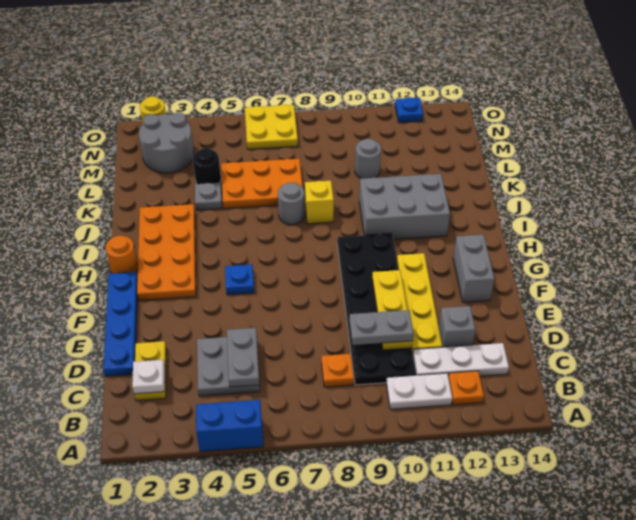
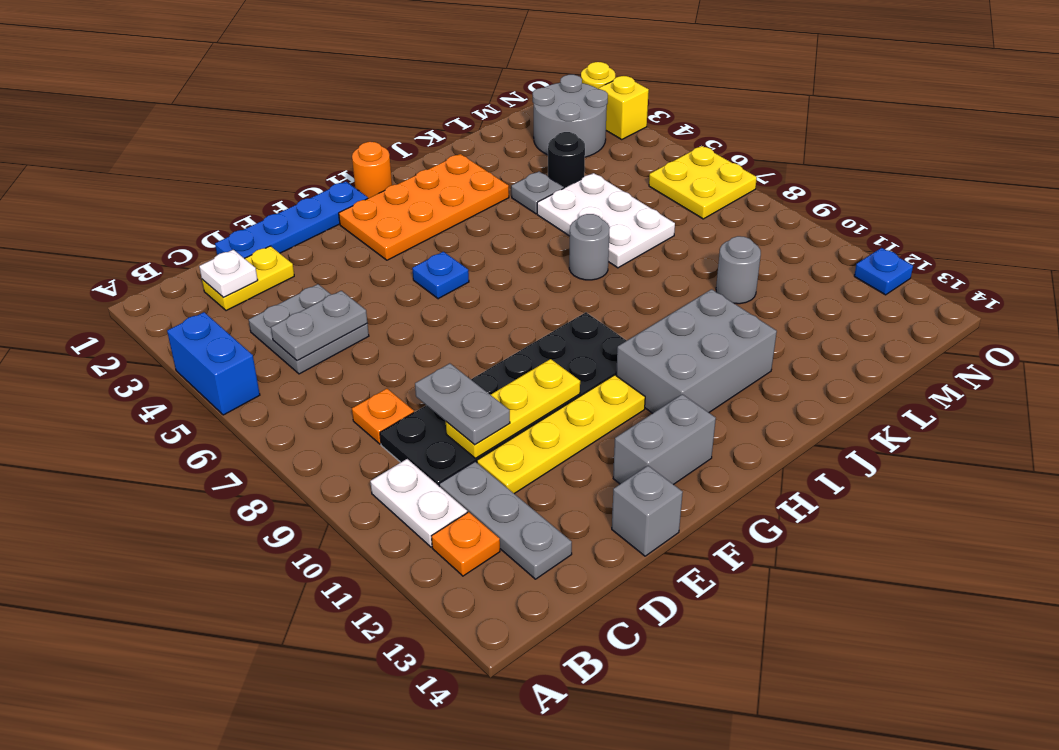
white 1x3 plate [413,343,509,376] -> grey 1x3 plate [439,462,572,579]
grey 1x1 brick [439,306,475,347] -> grey 1x1 brick moved to [612,466,683,556]
grey 2x3 brick [359,174,450,239] -> grey 2x3 brick turned to [616,289,777,413]
yellow 1x1 brick [305,181,334,224] -> yellow 1x1 brick moved to [599,76,649,139]
orange 2x3 plate [221,159,303,209] -> white 2x3 plate [537,173,675,268]

